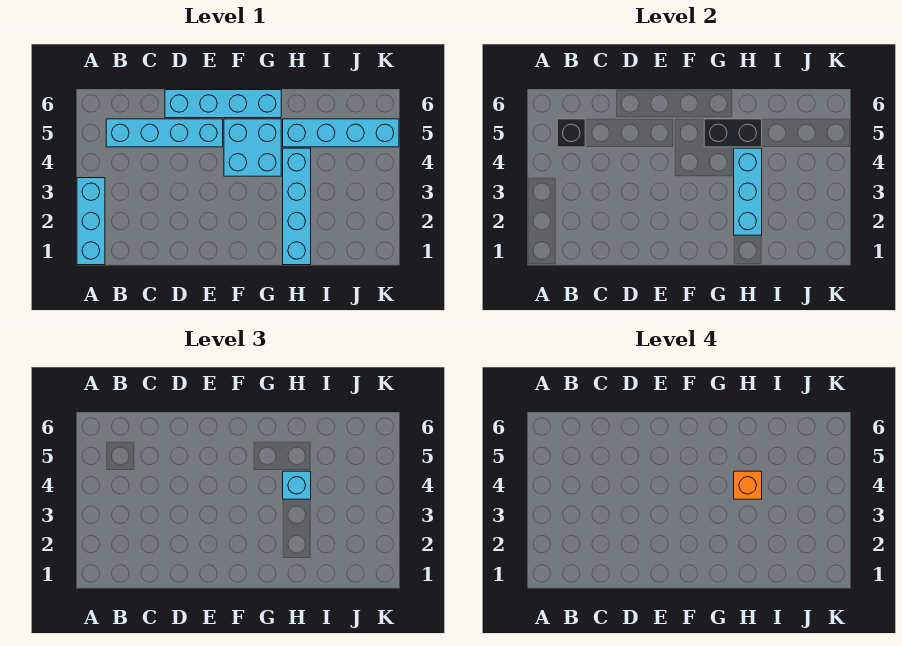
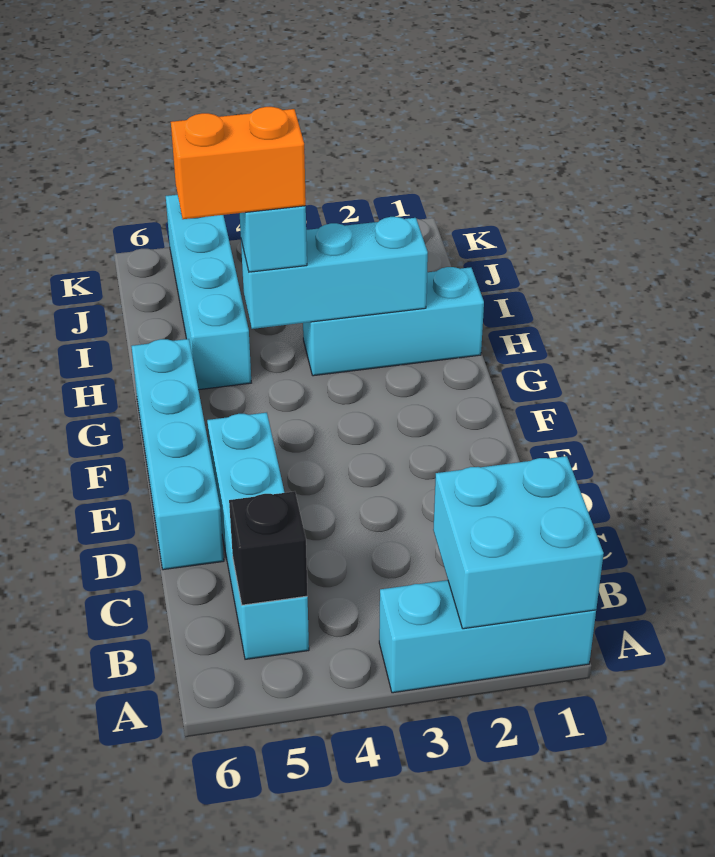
cyan 2x2 brick [224,119,281,176] -> cyan 2x2 brick moved to [433,456,604,629]
black 1x2 brick [704,119,762,147] -> none
cyan 1x4 brick [283,148,311,265] -> cyan 1x3 brick [303,267,484,376]
orange 1x1 brick [734,471,762,499] -> orange 1x2 brick [171,107,306,219]

